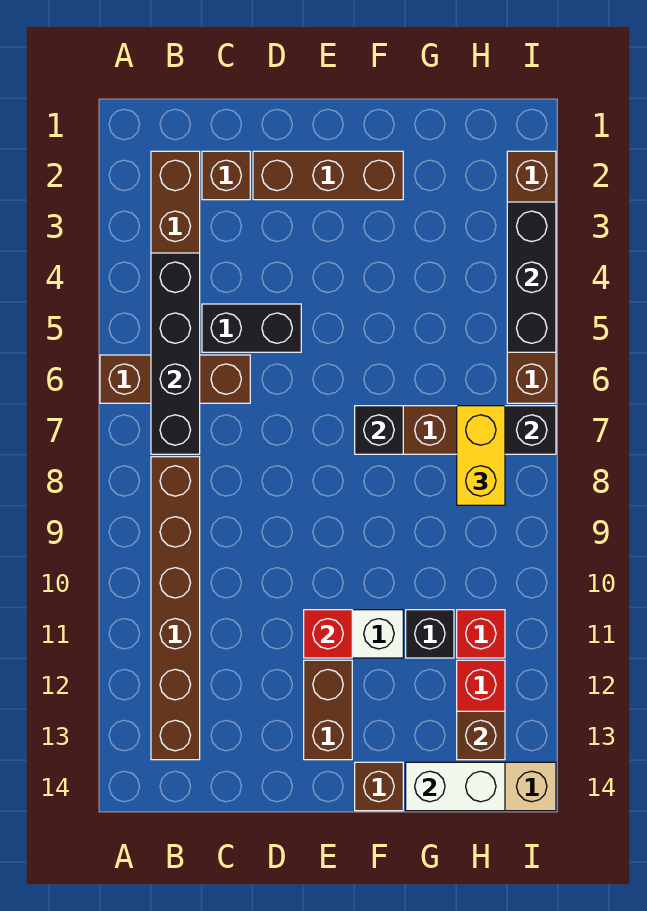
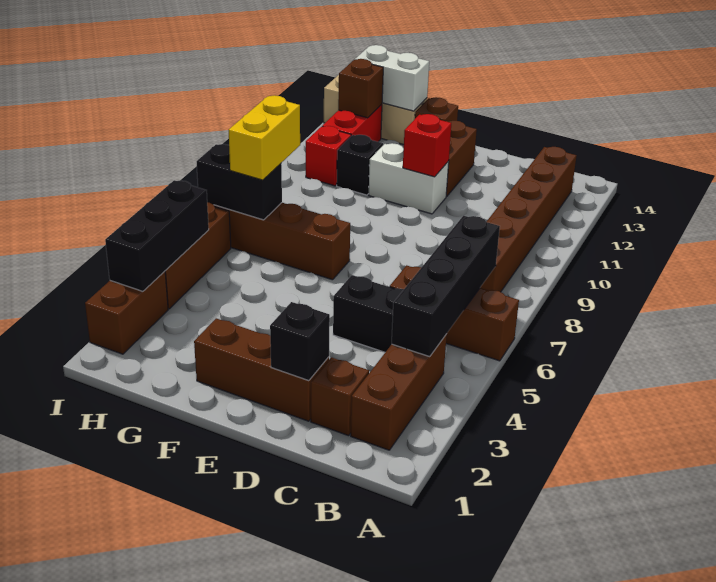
black 1x1 brick [355,406,403,454] -> black 1x1 brick moved to [270,302,330,381]

